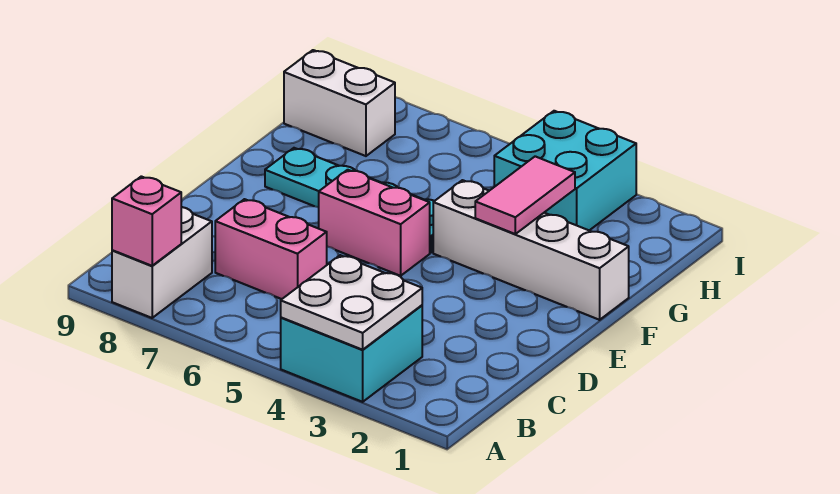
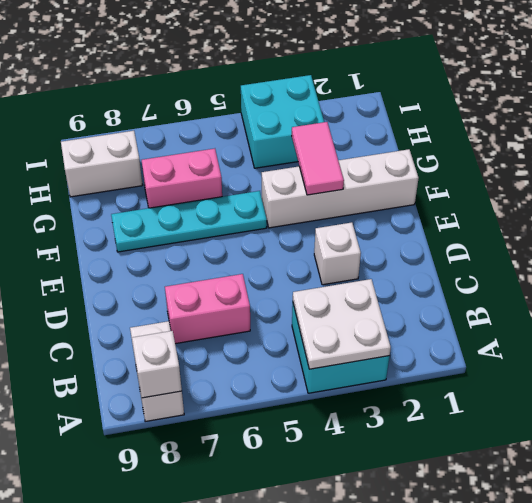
pink 1x1 brick [112,176,181,266] -> white 1x1 brick [132,331,182,398]
none -> white 1x1 brick [314,222,361,285]
pink 1x2 brick [319,170,430,276] -> pink 1x2 brick moved to [142,149,222,208]

